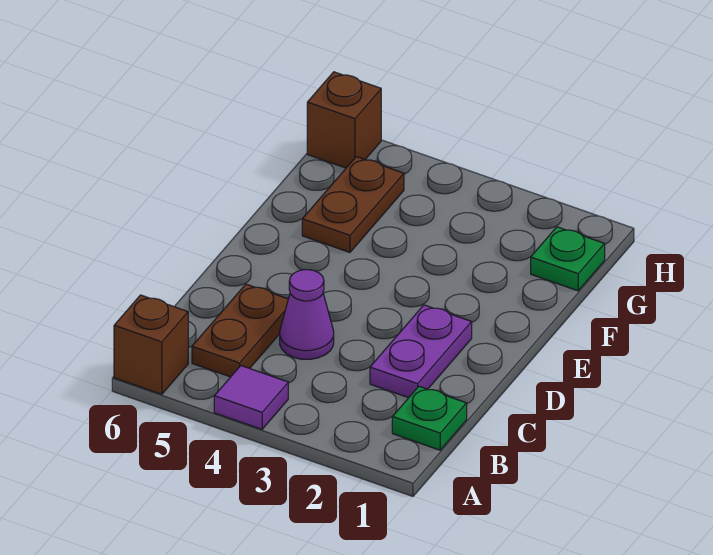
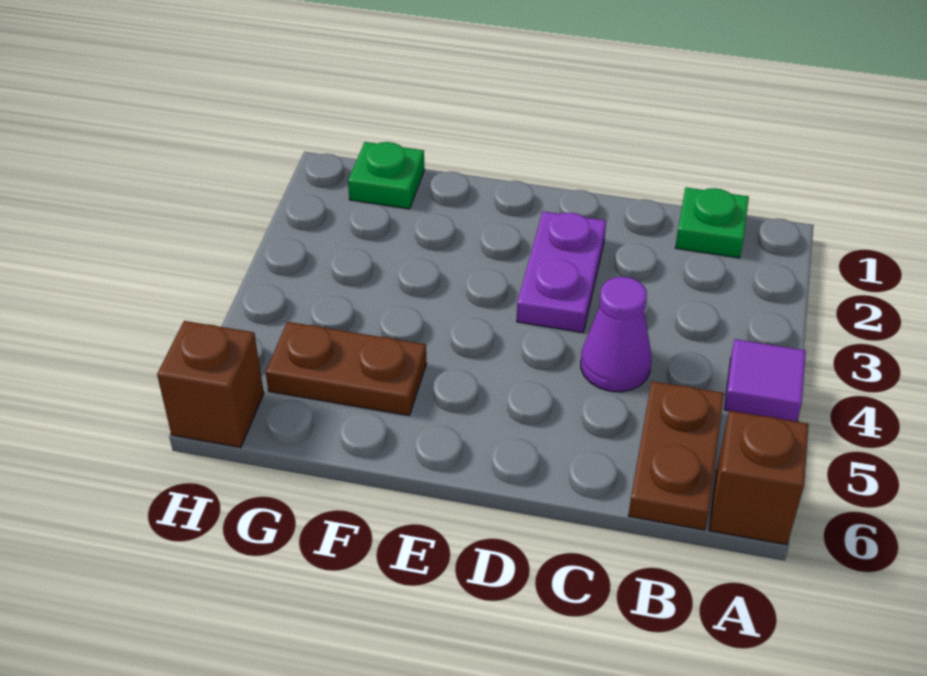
brown 1x2 plate [192,284,288,377] -> brown 1x2 plate turned to [628,381,724,530]
purple 1x2 plate [370,305,472,398] -> purple 1x2 plate turned to [517,211,606,332]

